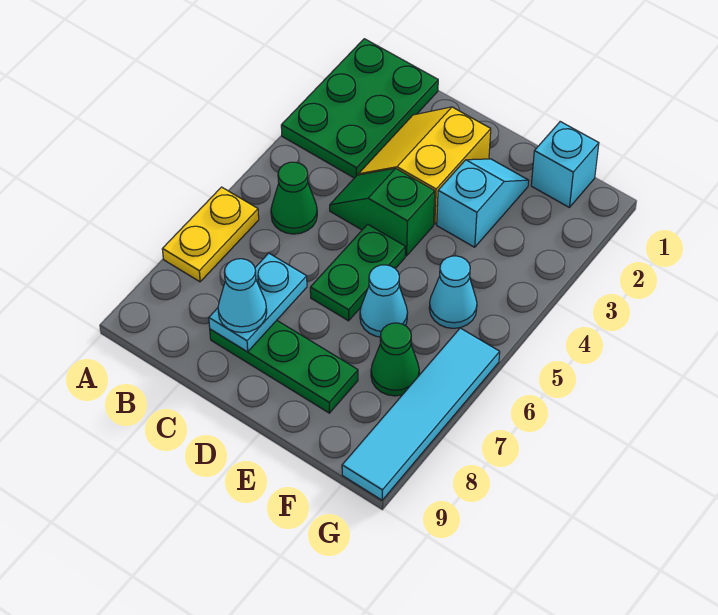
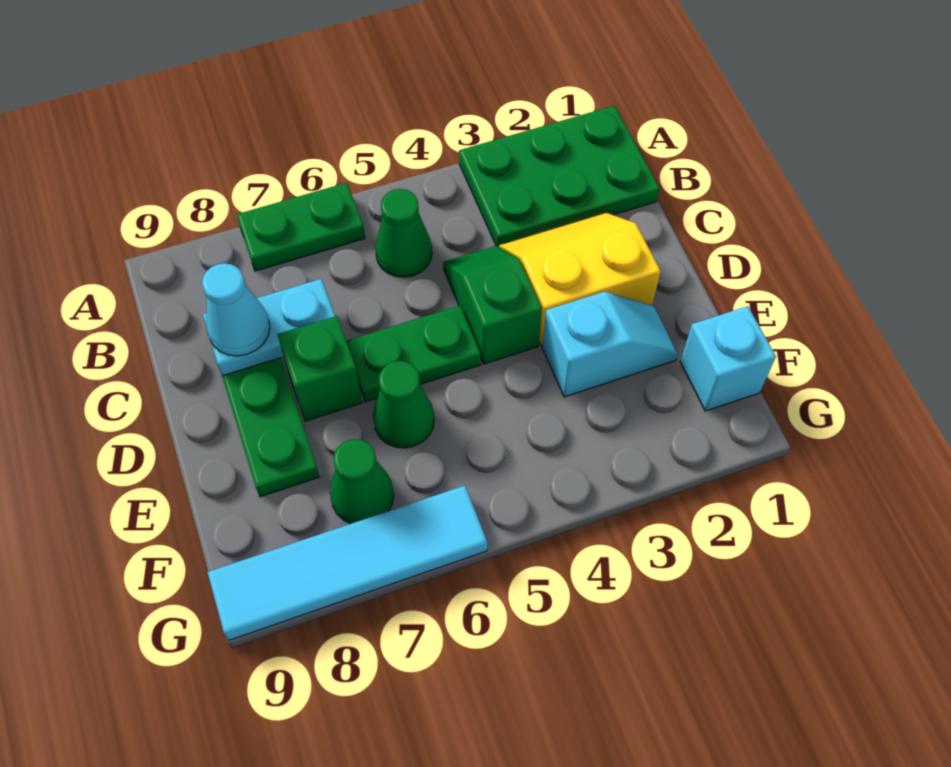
yellow 1x2 plate [162,187,259,282] -> green 1x2 plate [237,183,365,271]
none -> green 1x1 brick [277,316,362,421]
cyan 1x1 cone [360,265,408,337] -> green 1x1 cone [373,361,434,448]
cyan 1x1 cone [429,256,477,328] -> none

